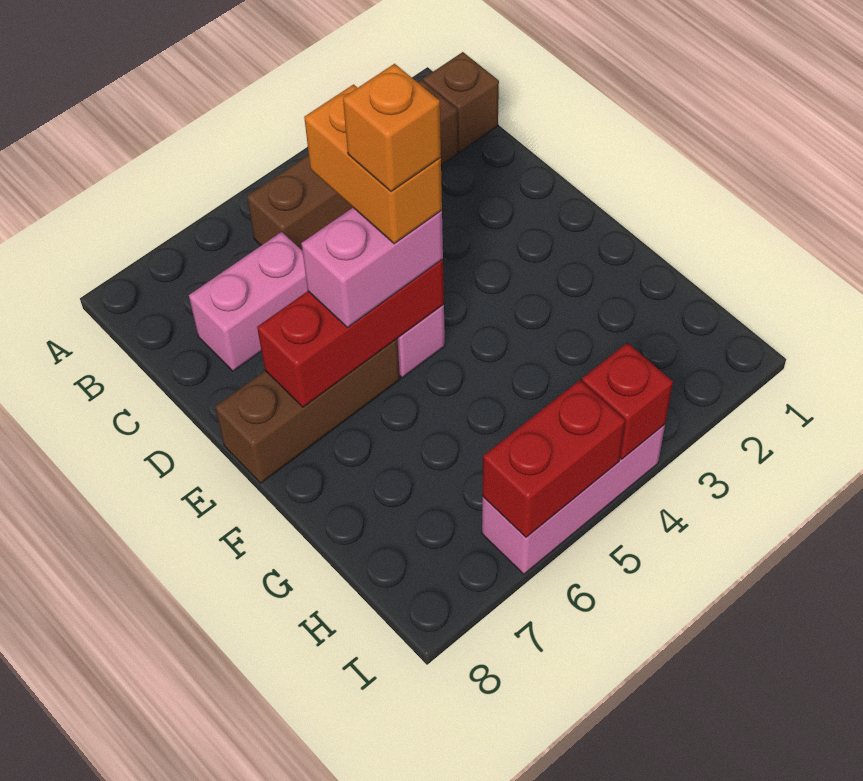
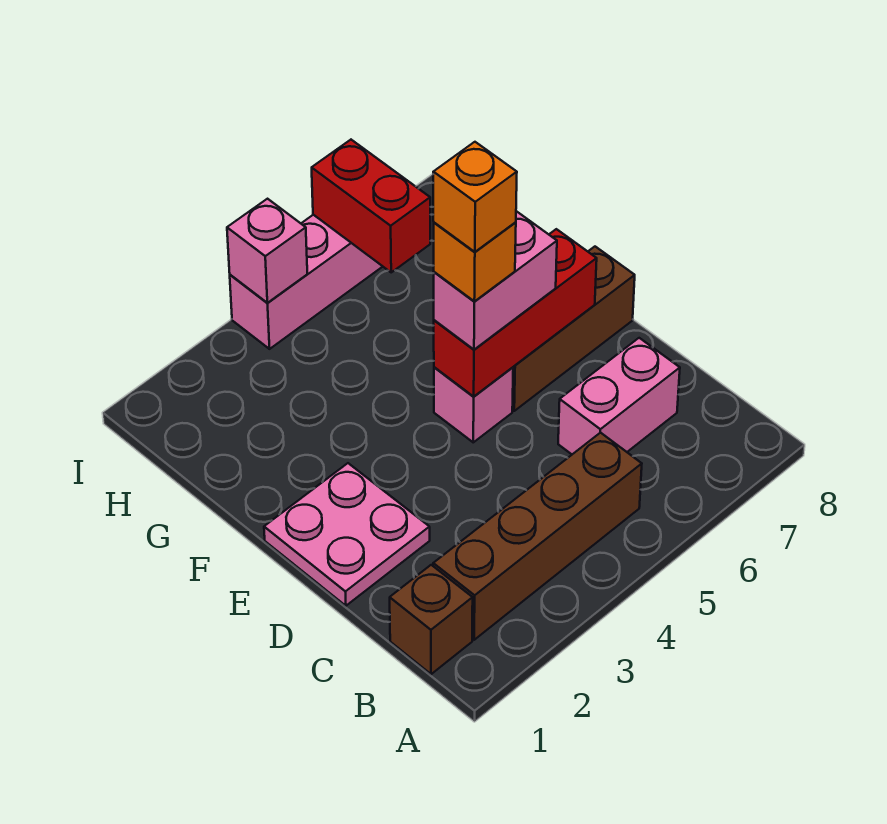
none -> pink 2x2 plate [264,463,430,606]
orange 1x2 brick [304,84,442,244] -> orange 1x1 brick [434,222,516,301]
red 1x1 brick [582,343,673,459] -> pink 1x1 brick [227,199,307,303]
red 1x2 brick [483,380,625,537] -> red 1x2 brick turned to [312,140,430,272]

